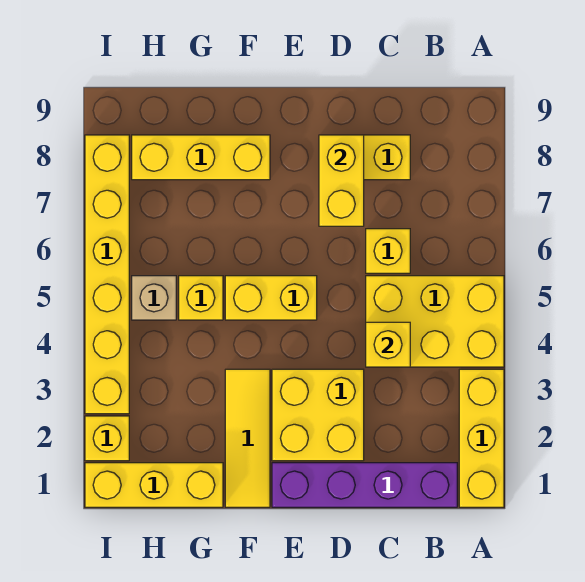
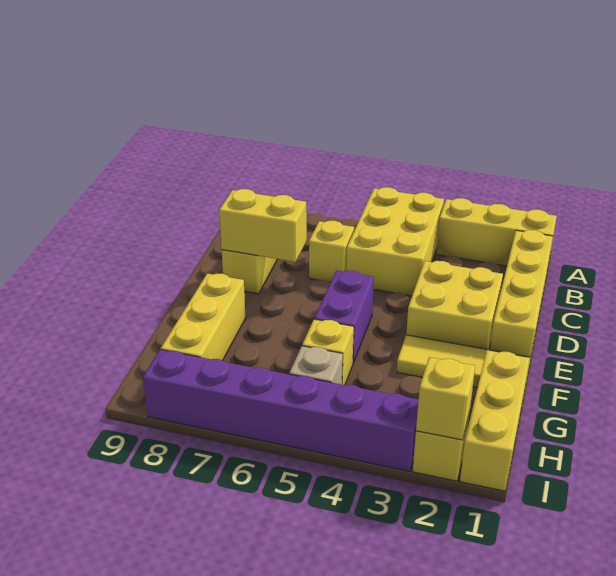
purple 1x4 brick [272,463,457,507] -> yellow 1x4 brick [490,230,553,359]
yellow 1x1 brick [366,322,410,367] -> yellow 1x1 brick moved to [416,357,475,440]
yellow 1x2 brick [225,276,317,320] -> purple 1x2 brick [314,270,374,363]
yellow 1x6 brick [85,135,129,414] -> purple 1x6 brick [143,350,419,471]

